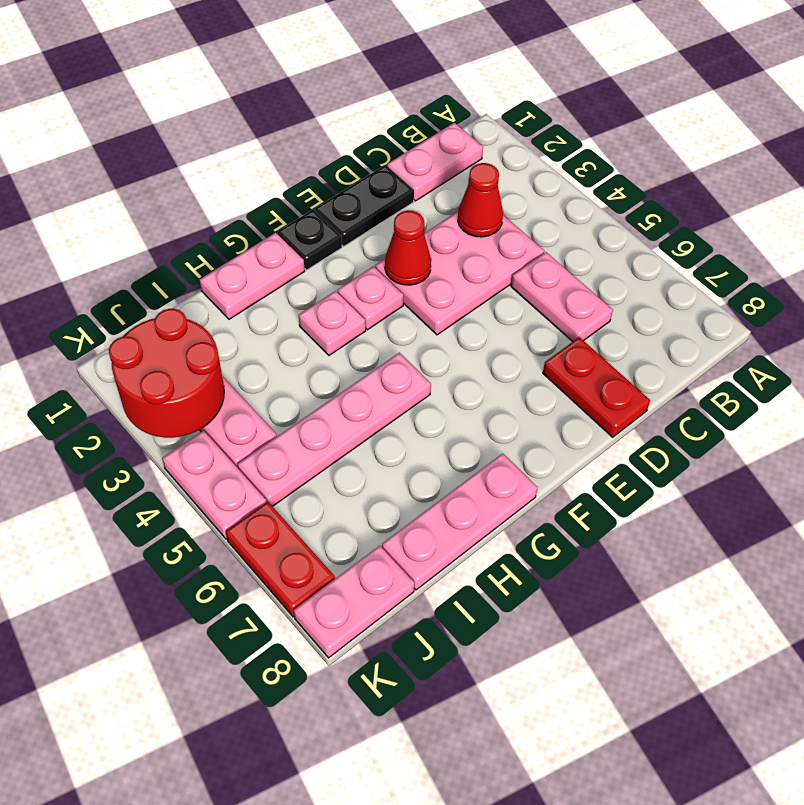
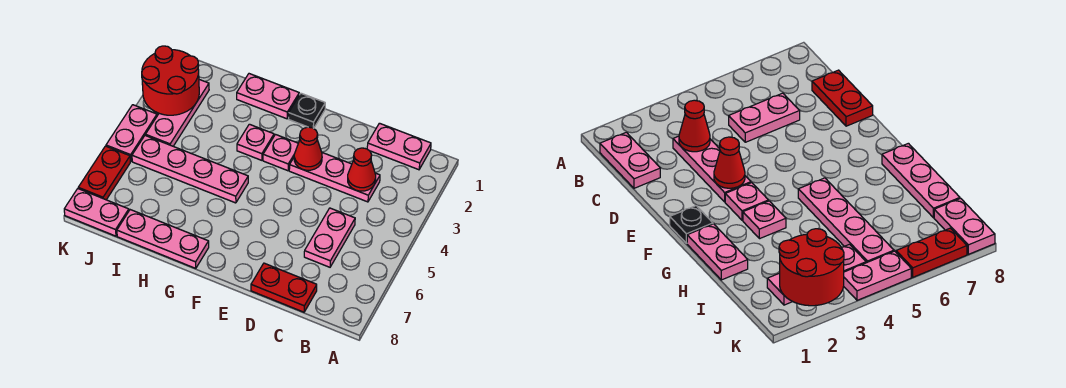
pink 2x3 plate [375,212,544,335] -> pink 1x3 plate [289,153,380,202]
black 1x2 plate [315,165,414,246] -> none
red 1x2 plate [543,337,650,437] -> red 1x2 plate turned to [251,263,317,312]

